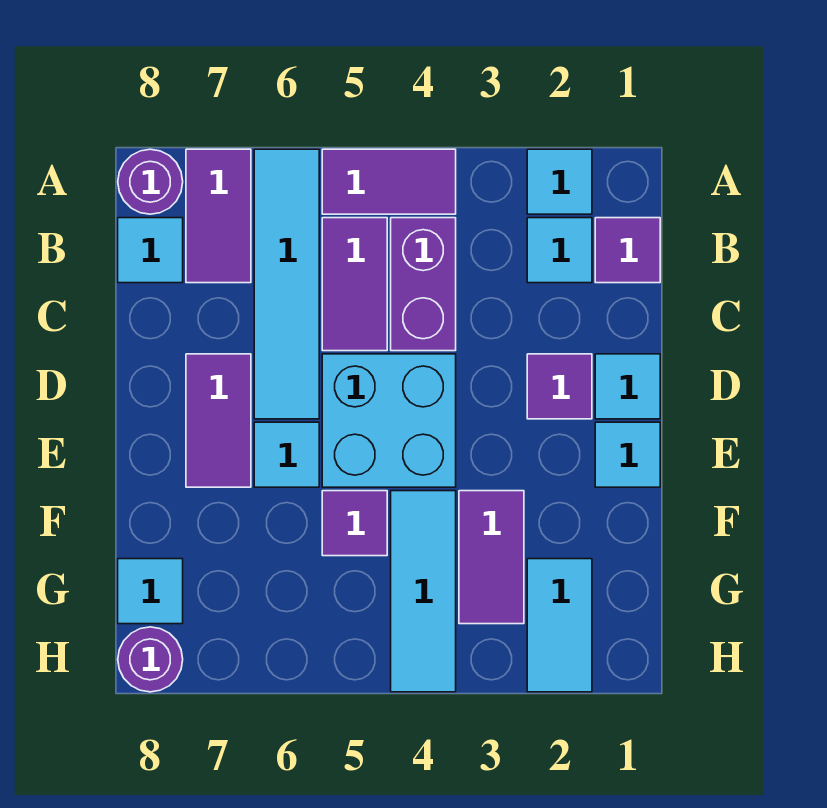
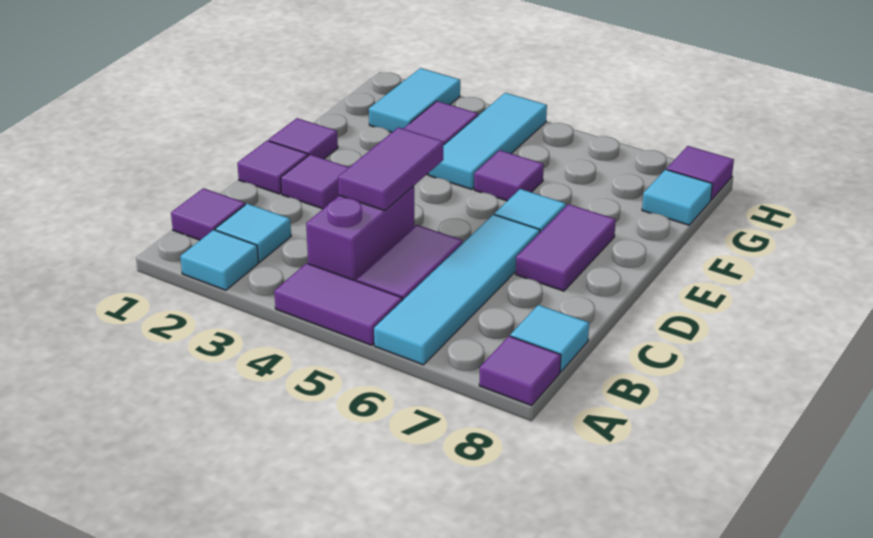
purple 1x2 tile [186,149,251,283] -> purple 1x2 tile moved to [338,128,444,211]
purple 1x1 round brick [118,149,183,214] -> purple 1x1 tile [479,336,561,406]
cyan 1x1 tile [595,354,660,419] -> purple 1x1 tile [237,141,308,194]
cyan 2x2 brick [322,354,456,487] -> none
cyan 1x1 tile [595,422,660,487] -> purple 1x1 tile [269,118,338,159]
purple 1x1 round brick [118,627,183,692] -> purple 1x1 tile [667,146,734,200]

